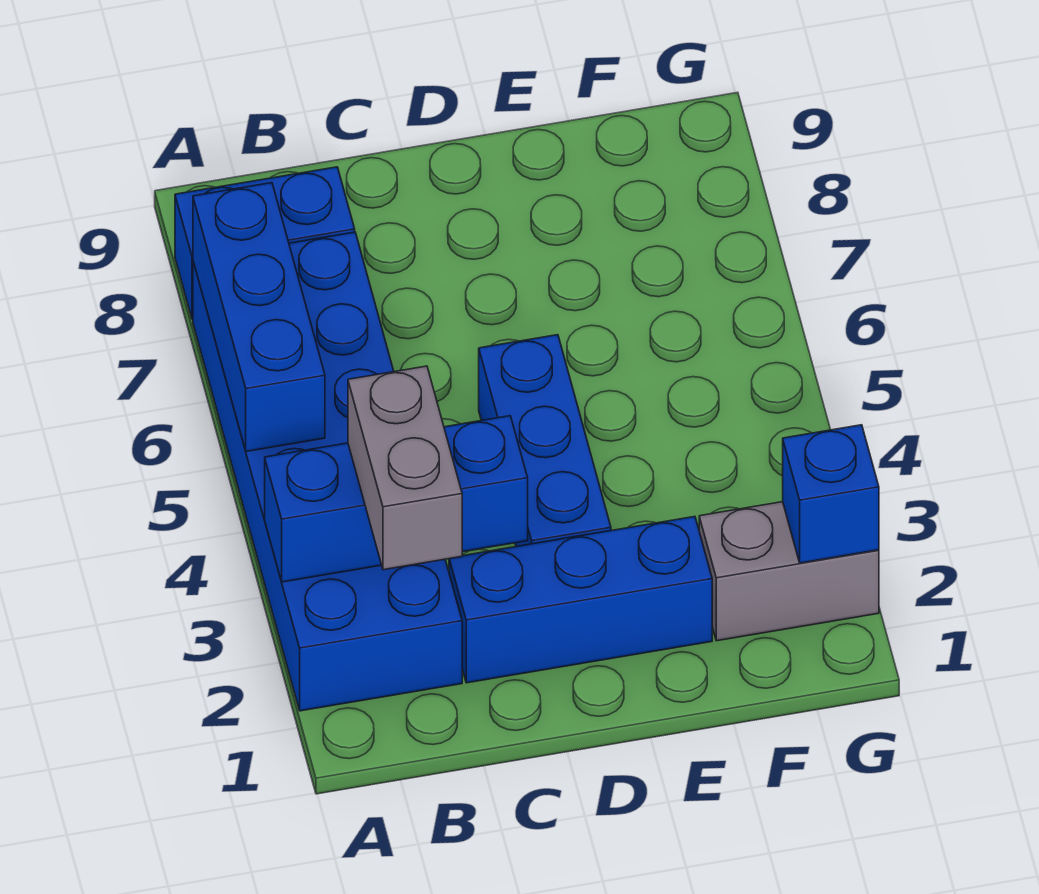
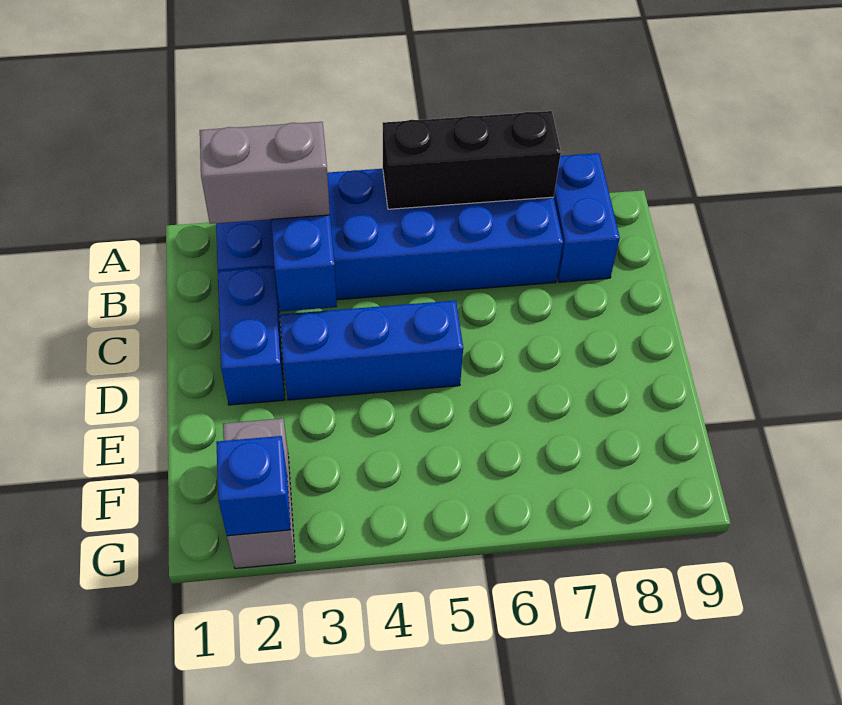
blue 1x3 brick [193,183,325,451] -> black 1x3 brick [383,111,561,209]
blue 1x3 brick [449,517,712,683] -> blue 1x2 brick [218,267,285,405]

